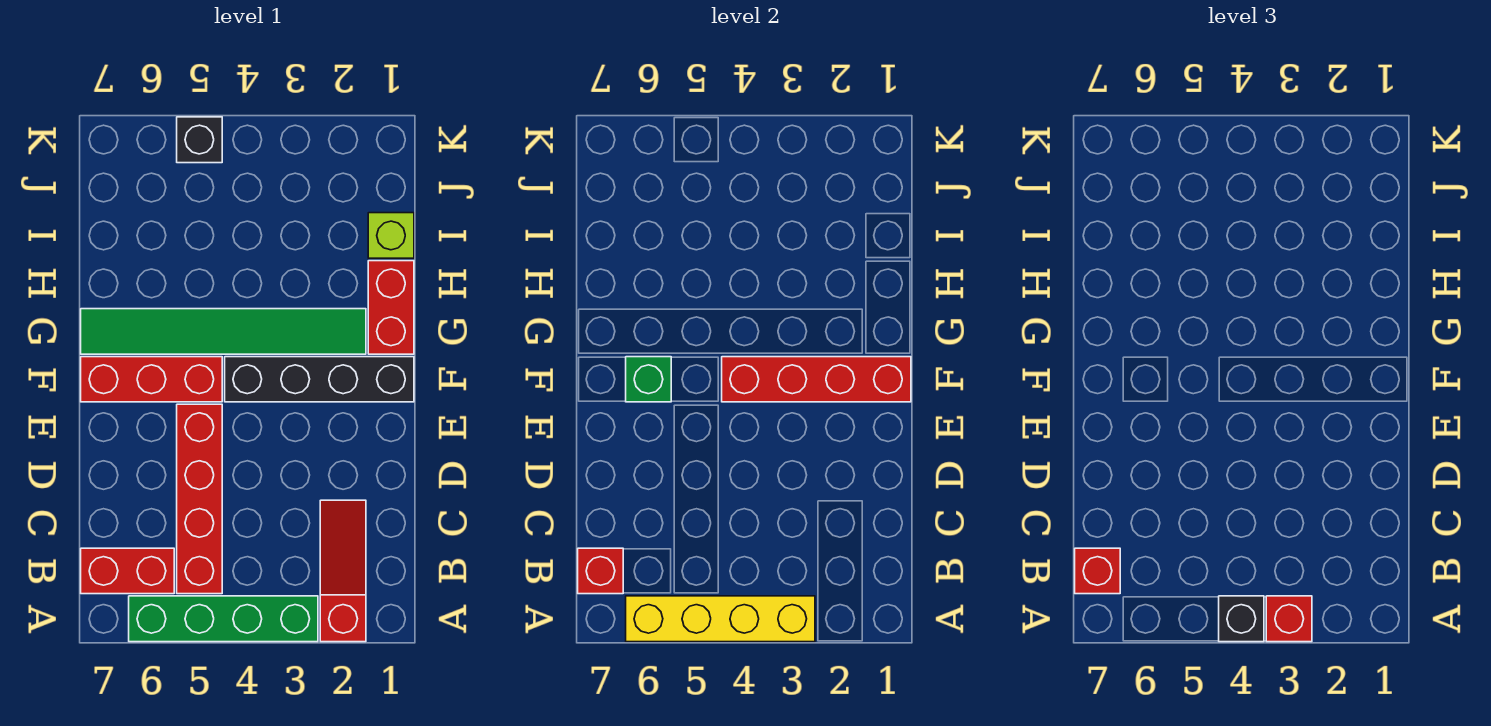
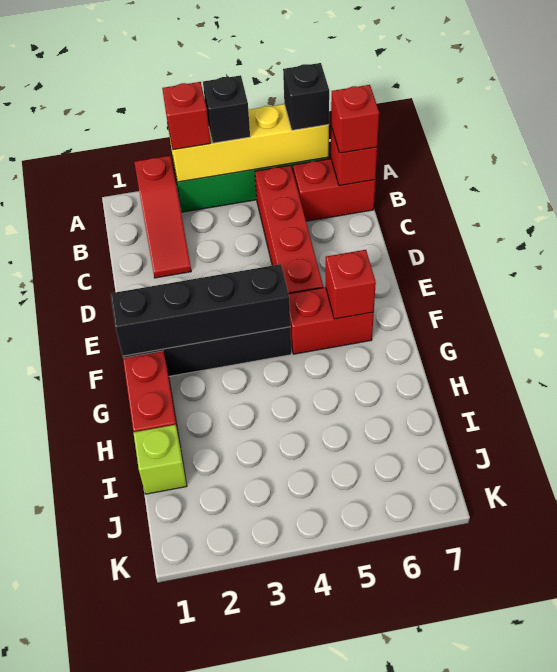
red 1x4 brick [722,357,911,402] -> black 1x4 brick [111,264,290,356]
red 1x3 brick [81,357,222,402] -> red 1x2 brick [289,287,374,354]
green 1x1 brick [626,357,671,402] -> red 1x1 brick [326,250,376,319]
green 1x6 tile [81,309,366,354] -> none
black 1x1 brick [177,117,222,163] -> black 1x1 brick moved to [283,63,329,130]

